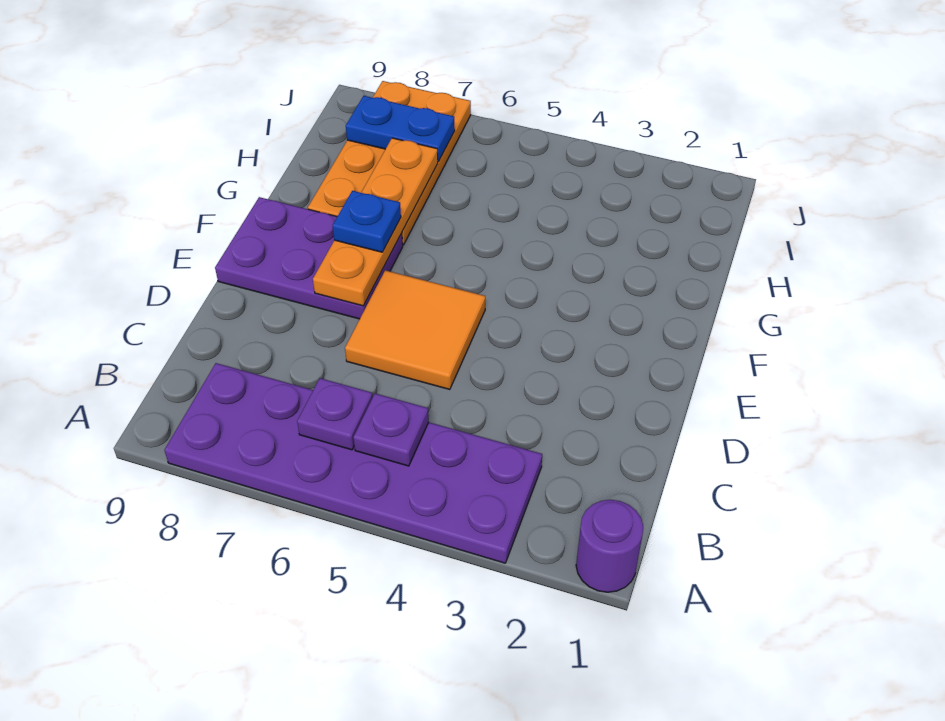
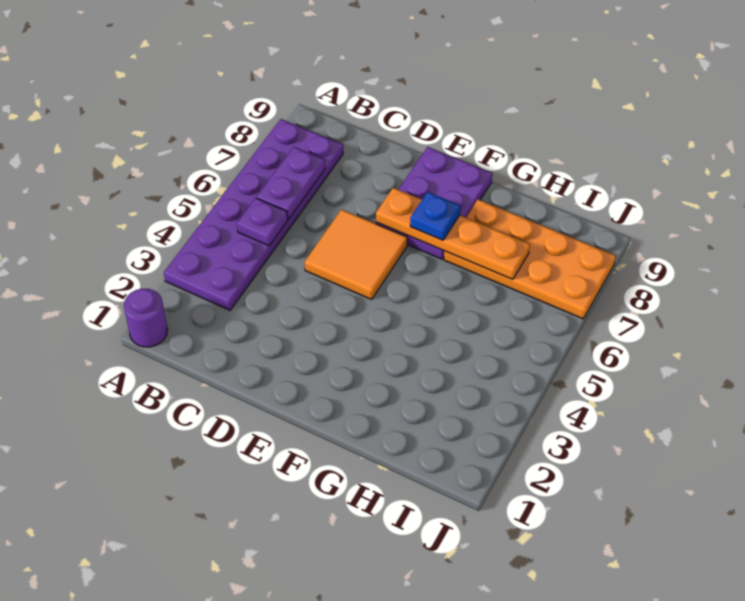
purple 1x1 plate [297,378,373,450] -> purple 1x2 plate [257,147,325,219]
blue 1x2 plate [346,96,455,162] -> none

